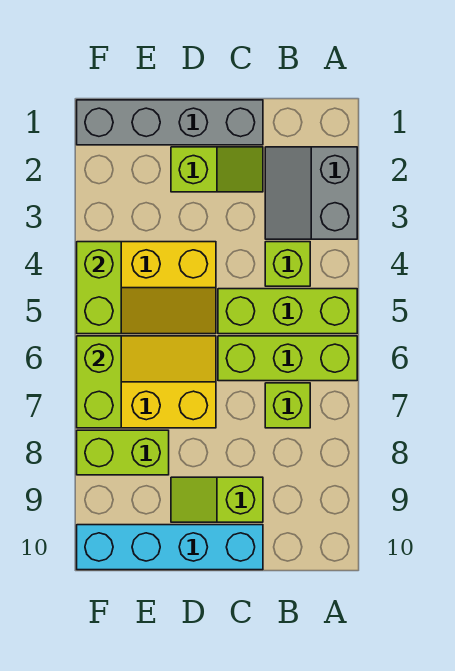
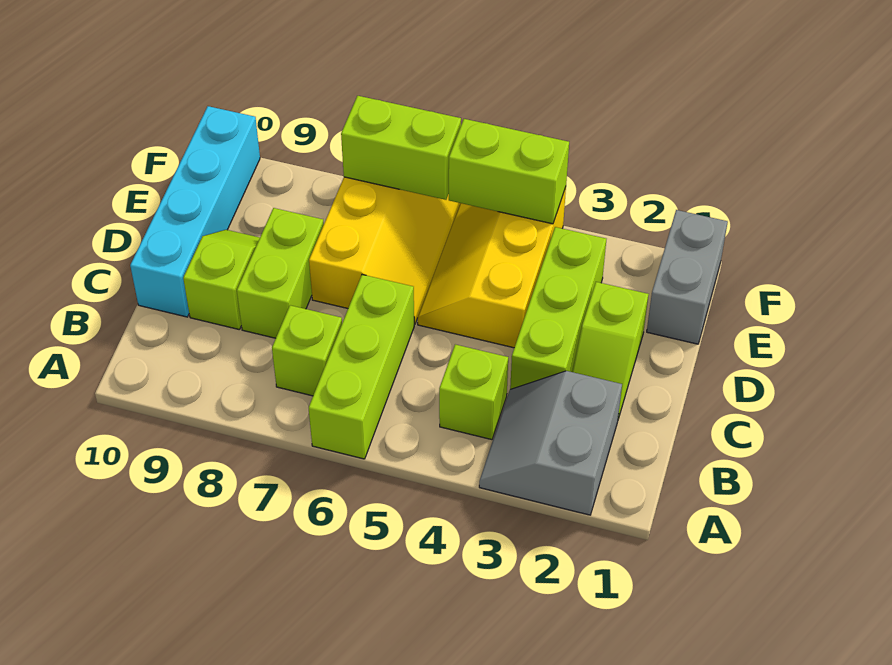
grey 2x2 slope [265,147,357,239] -> grey 2x2 slope turned to [479,371,622,515]
lime 1x3 brick [218,289,357,334] -> lime 1x3 brick moved to [510,227,606,389]
grey 1x4 brick [77,100,263,145] -> grey 1x2 brick [647,210,728,344]
lime 1x2 brick [77,430,169,475] -> lime 1x2 brick moved to [237,208,324,338]

